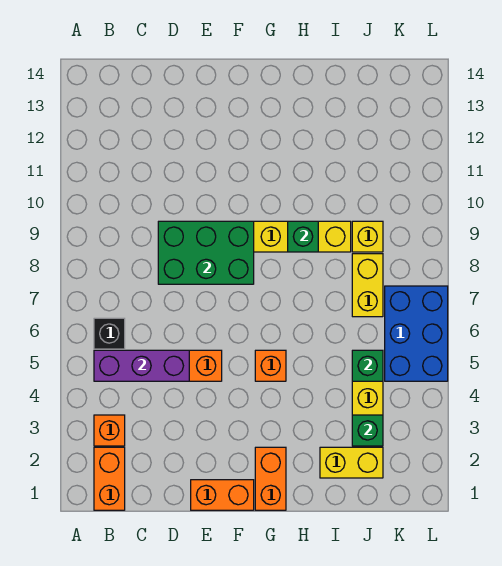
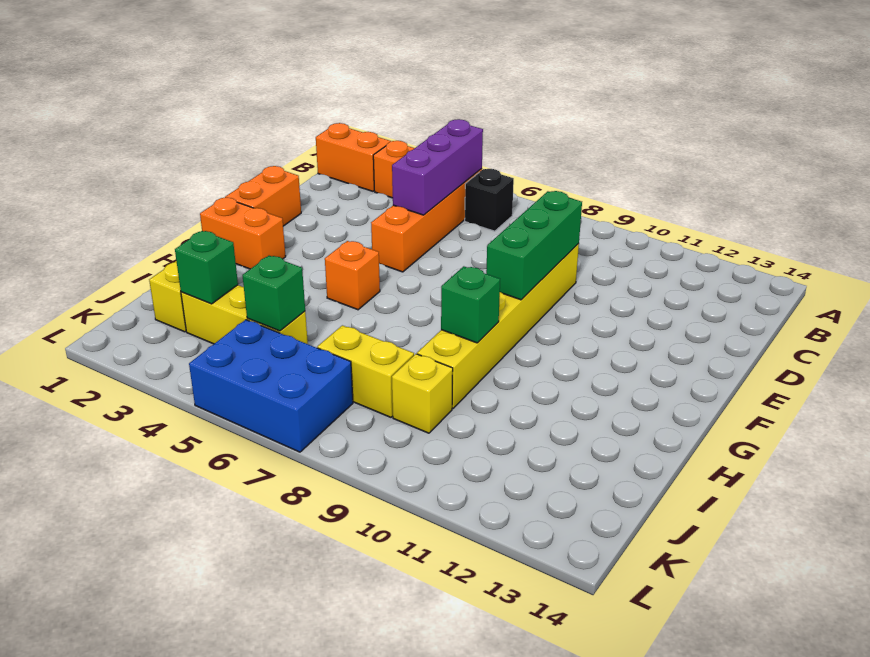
green 2x3 brick [158,221,254,284] -> green 1x3 brick [486,191,582,300]

